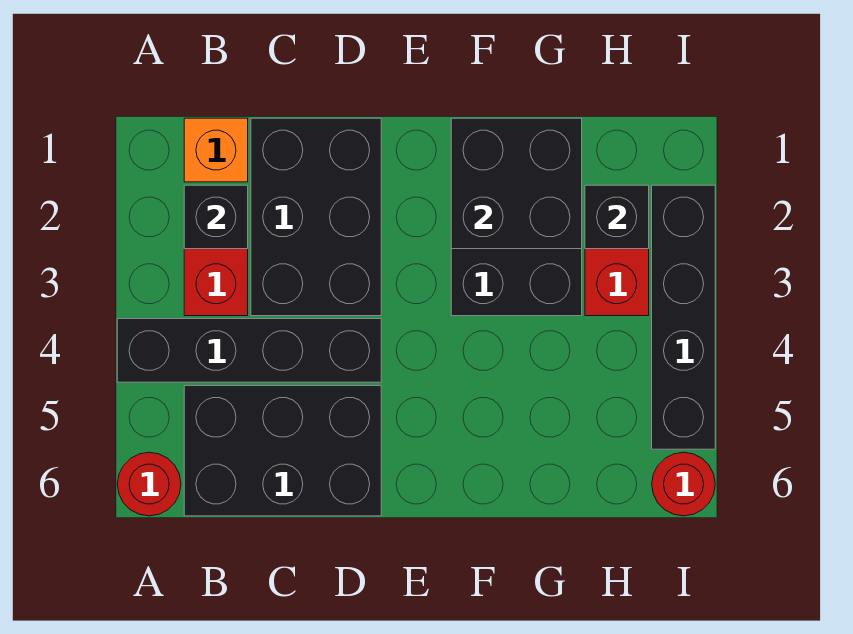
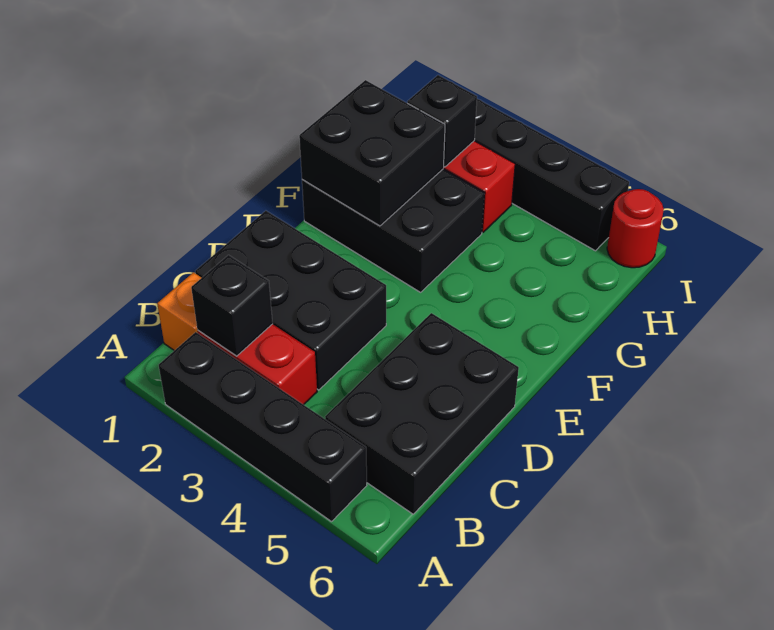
black 1x4 brick [117,319,381,382] -> black 1x4 brick turned to [159,332,367,522]
red 1x1 round brick [117,452,181,516] -> none

